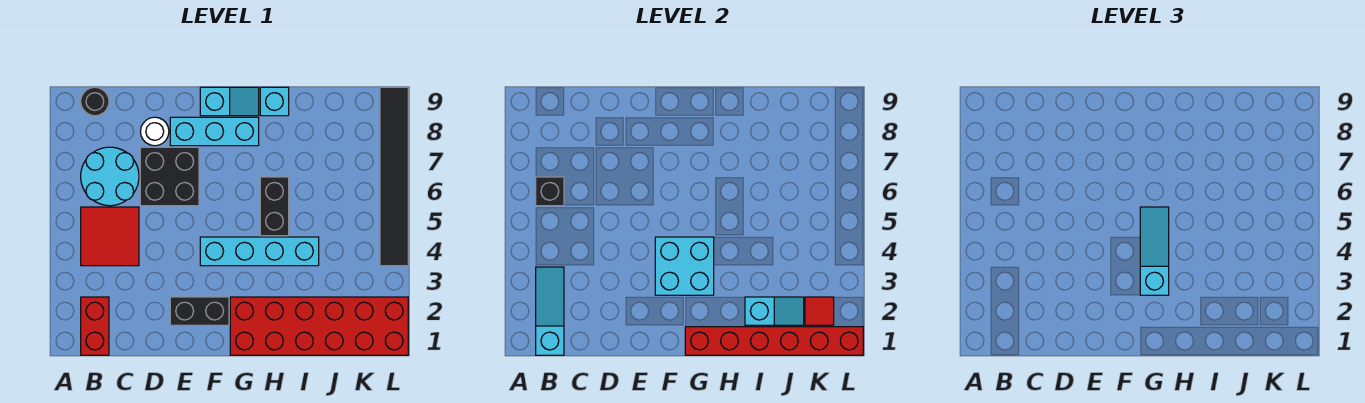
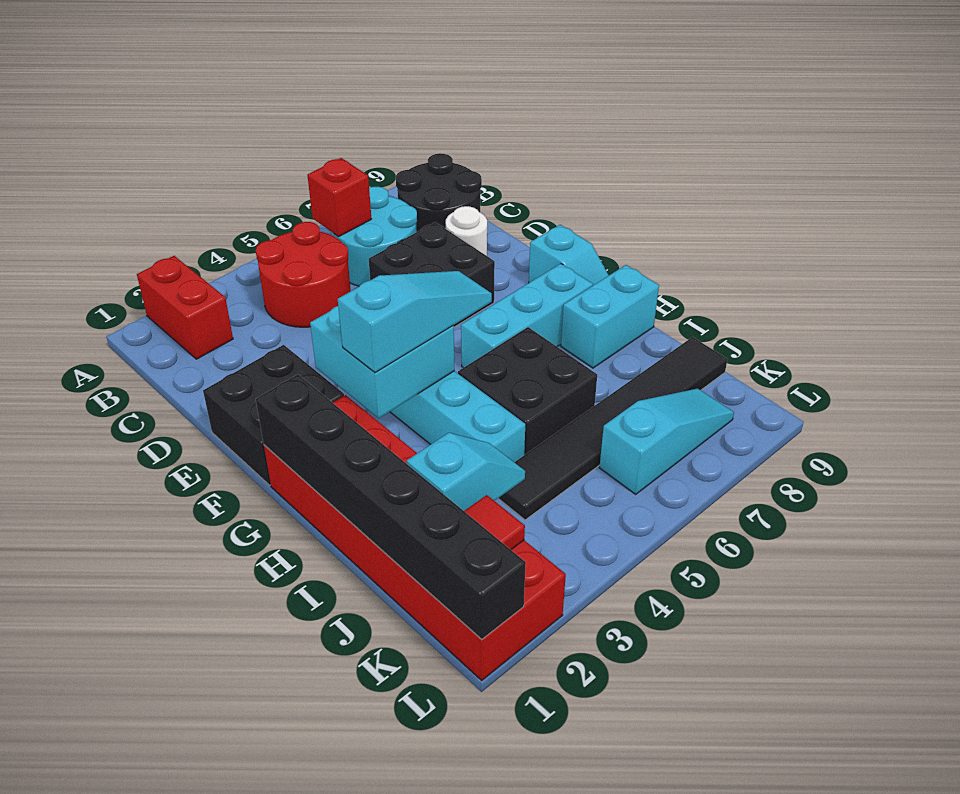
red 1x2 brick [81,297,109,355] -> red 1x2 brick turned to [137,256,233,359]
cyan 1x3 slope [536,267,564,355] -> cyan 1x3 slope moved to [599,389,734,494]
red 2x2 tile [81,207,139,266] -> red 2x2 round brick [256,222,351,327]
black 1x1 brick [536,177,564,206] -> red 1x1 brick [308,158,371,237]
black 1x1 round brick [81,87,109,116] -> black 2x2 round brick [396,153,482,232]
black 1x2 brick [170,297,229,325] -> black 2x2 brick [203,345,344,485]
cyan 1x3 brick [170,117,259,146] -> cyan 1x3 brick turned to [461,264,593,368]
red 1x6 brick [685,327,863,355] -> black 1x6 brick [256,374,526,639]
black 1x2 brick [260,177,289,236] -> black 2x2 brick [458,327,597,455]
cyan 1x1 brick [260,87,289,116] -> cyan 1x2 brick [561,265,659,368]
cyan 1x2 slope [745,297,804,325] -> cyan 1x2 slope turned to [407,433,525,511]
black 1x6 tile [380,87,408,266] -> black 1x6 tile moved to [498,337,728,520]

